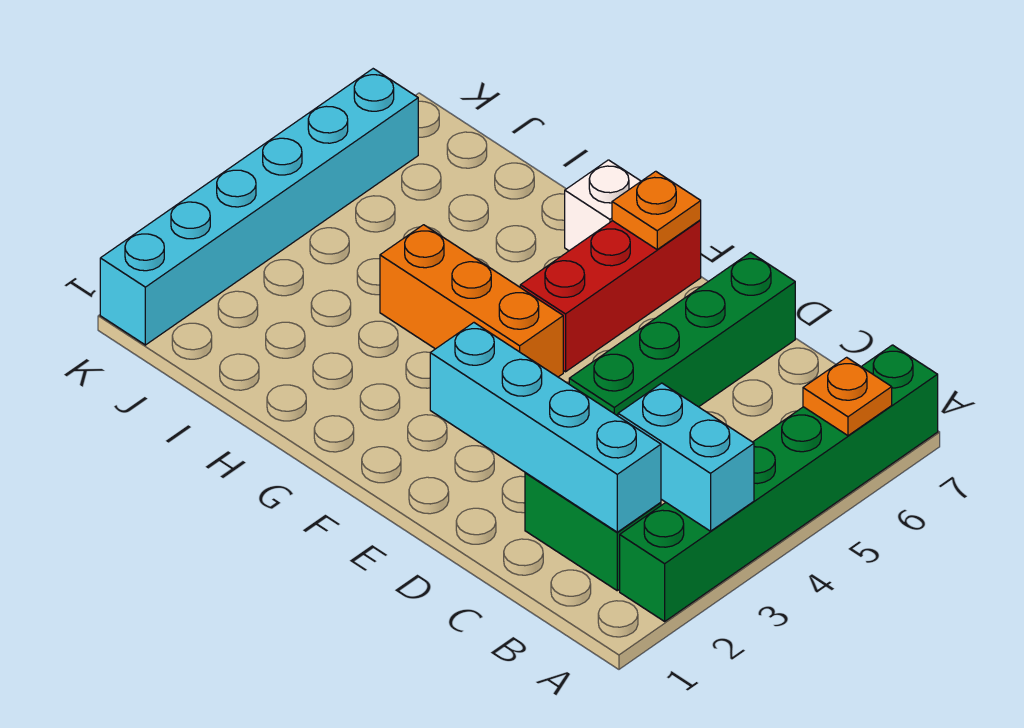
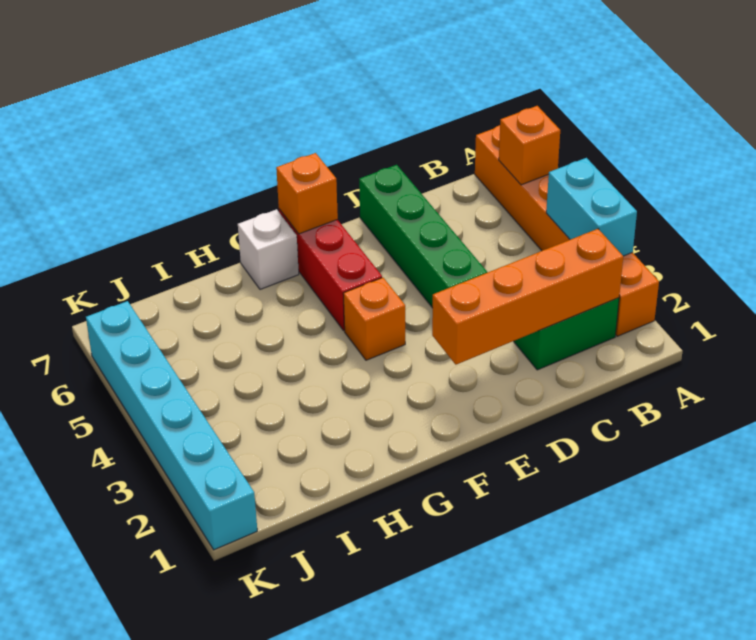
green 1x6 brick [620,345,938,621] -> orange 1x6 brick [475,125,659,336]
cyan 1x2 brick [618,383,754,531] -> cyan 1x2 brick turned to [546,158,637,256]
orange 1x1 plate [803,357,892,436] -> orange 1x1 brick [499,106,560,185]
cyan 1x4 brick [430,323,661,532] -> orange 1x4 brick [432,229,623,365]
orange 1x3 brick [380,225,563,377] -> orange 1x1 brick [343,278,405,360]
orange 1x1 plate [612,171,701,249] -> orange 1x1 brick [276,153,338,234]

